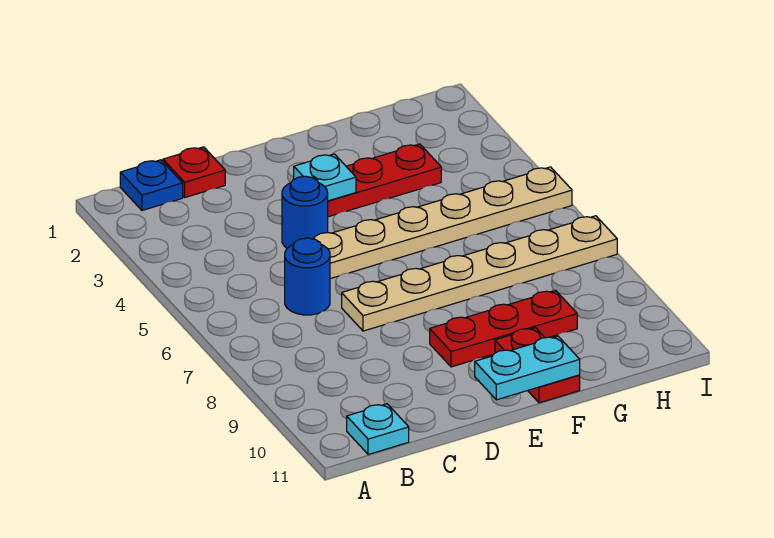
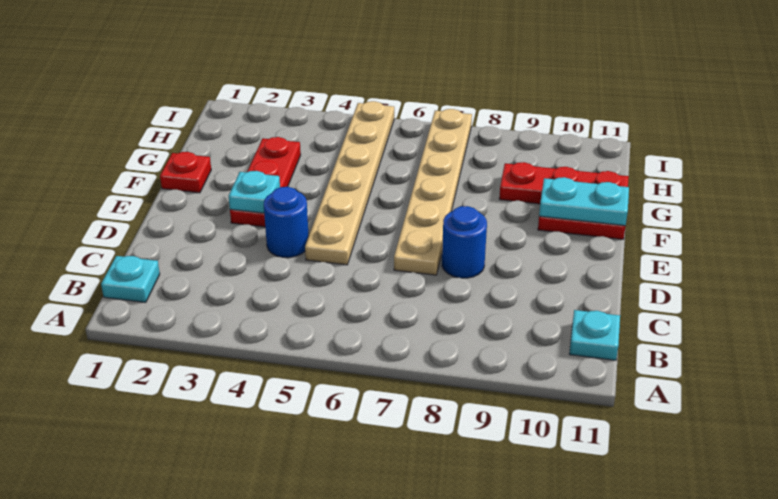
blue 1x1 plate [120,160,183,210] -> cyan 1x1 plate [101,256,160,303]
red 1x1 plate [163,147,225,197] -> red 1x1 plate moved to [160,152,211,193]
blue 1x1 round brick [285,238,330,315] -> blue 1x1 round brick moved to [442,206,487,278]
red 1x3 plate [430,290,577,367] -> red 1x3 plate turned to [499,162,629,204]
cyan 1x2 plate [475,336,580,400] -> cyan 1x2 plate turned to [539,177,629,226]

